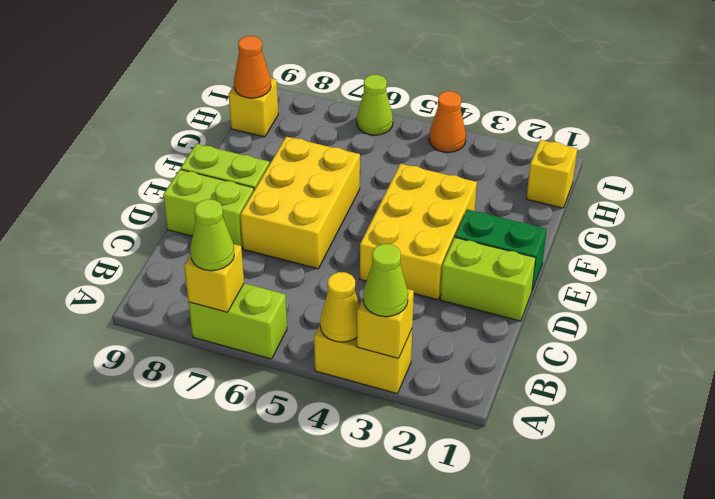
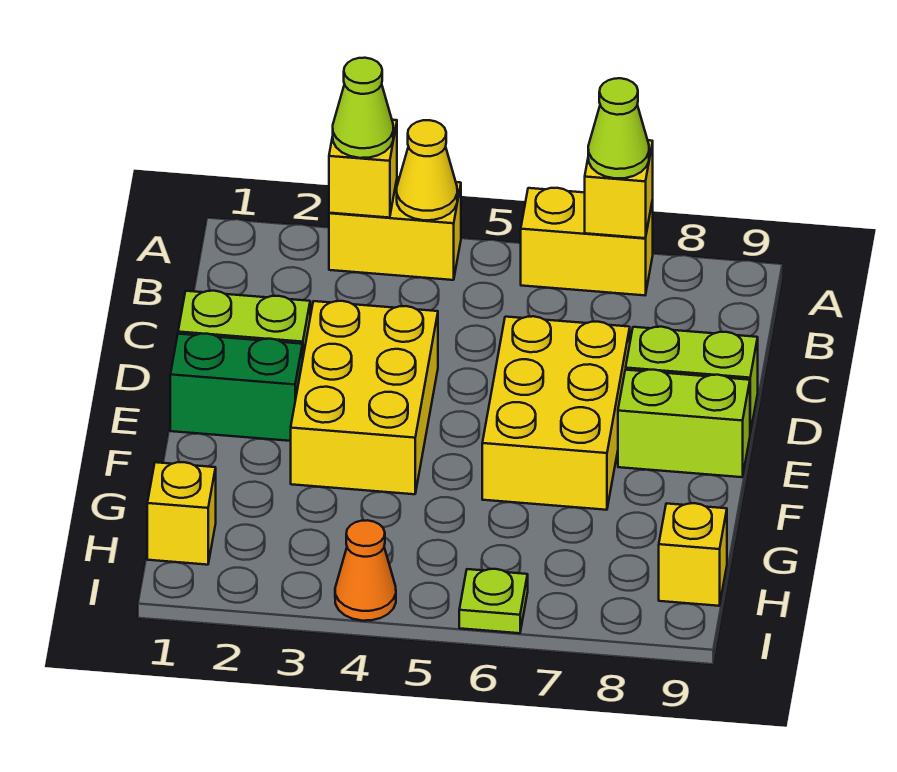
lime 1x2 brick [188,283,287,359] -> yellow 1x2 brick [521,188,653,295]
orange 1x1 cone [234,36,271,98] -> none
lime 1x1 cone [357,75,393,135] -> lime 1x1 plate [459,569,528,633]

